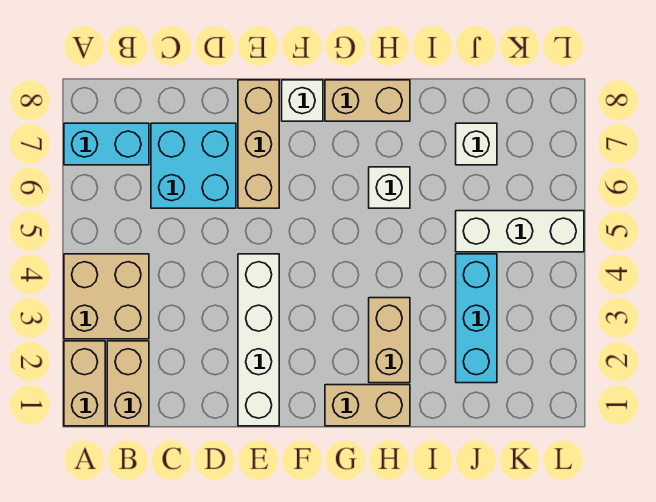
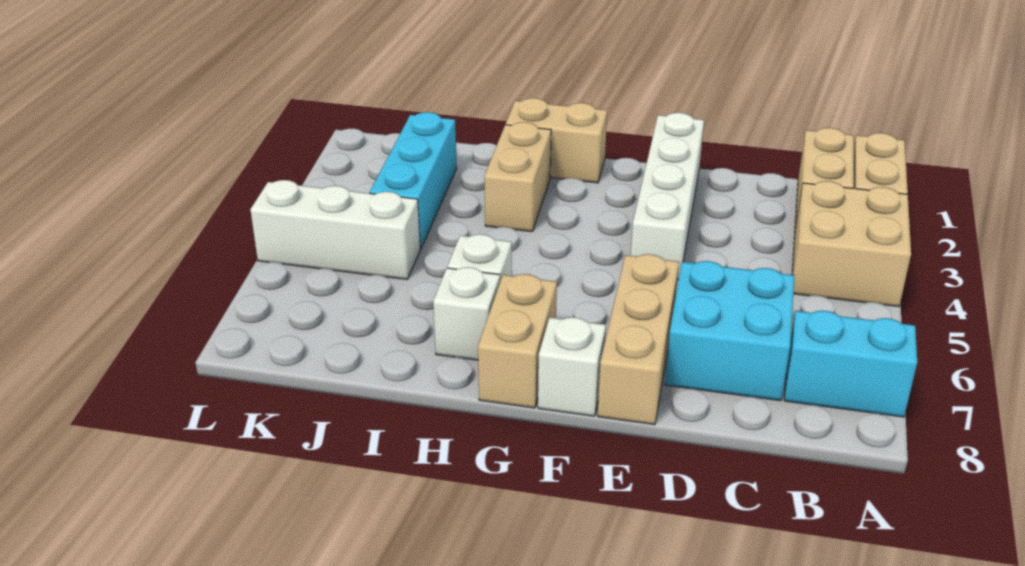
tan 1x2 brick [325,80,410,121] -> tan 1x2 brick turned to [478,274,557,408]
white 1x1 brick [456,123,497,165] -> white 1x1 brick moved to [433,267,500,360]

